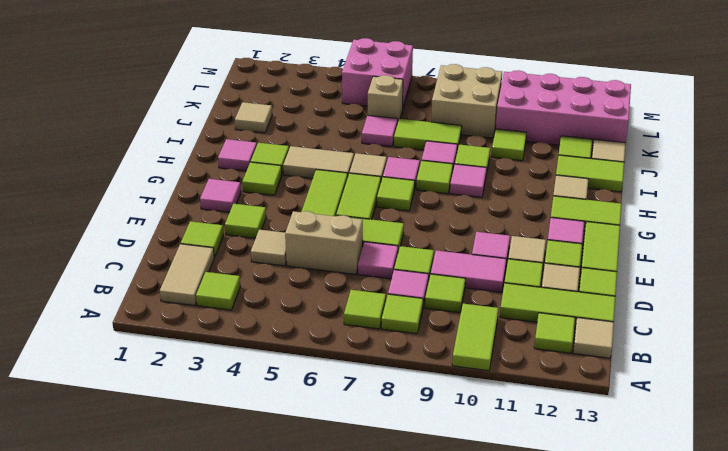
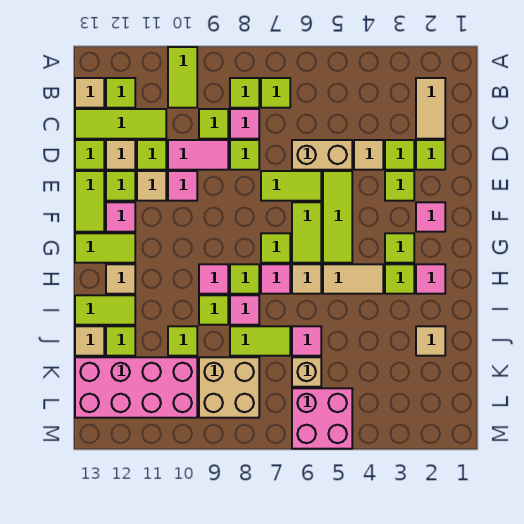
lime 1x1 tile [196,272,240,310] -> lime 1x1 tile moved to [385,140,414,170]
pink 1x1 tile [358,242,398,279] -> none

